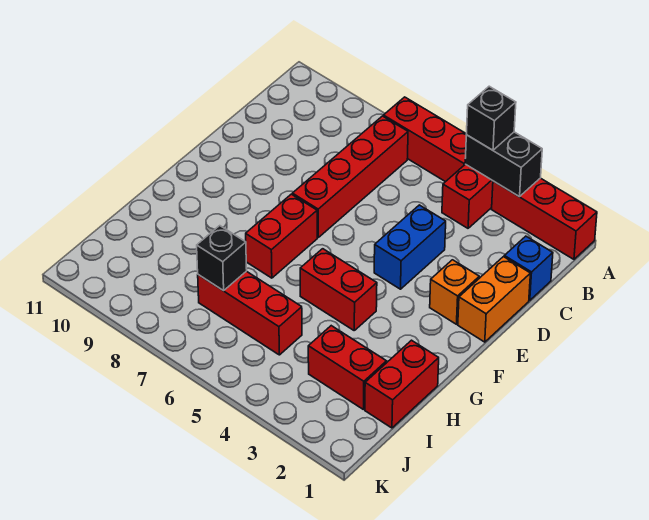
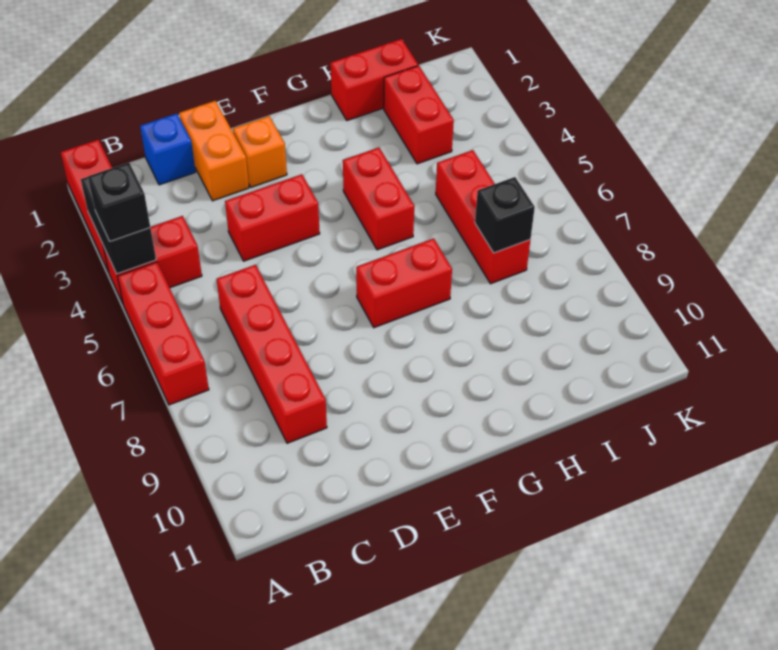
red 1x4 brick [292,116,408,237] -> red 1x4 brick turned to [217,265,327,443]
orange 1x2 brick [458,257,530,342] -> orange 1x2 brick turned to [179,101,249,201]
blue 1x2 brick [374,205,446,289] -> red 1x2 brick [225,174,320,261]

